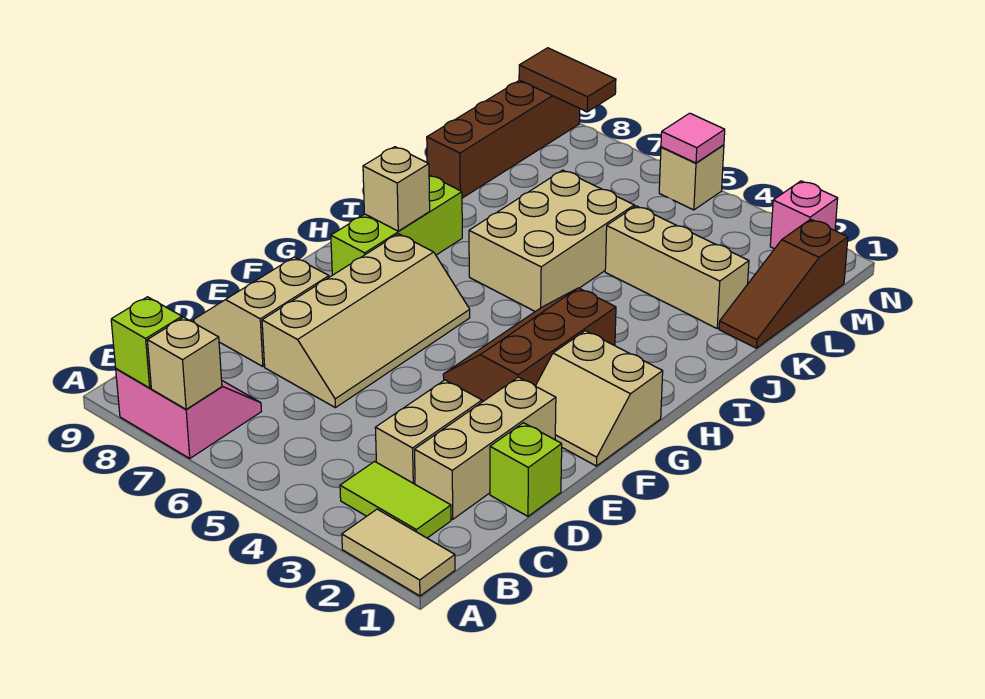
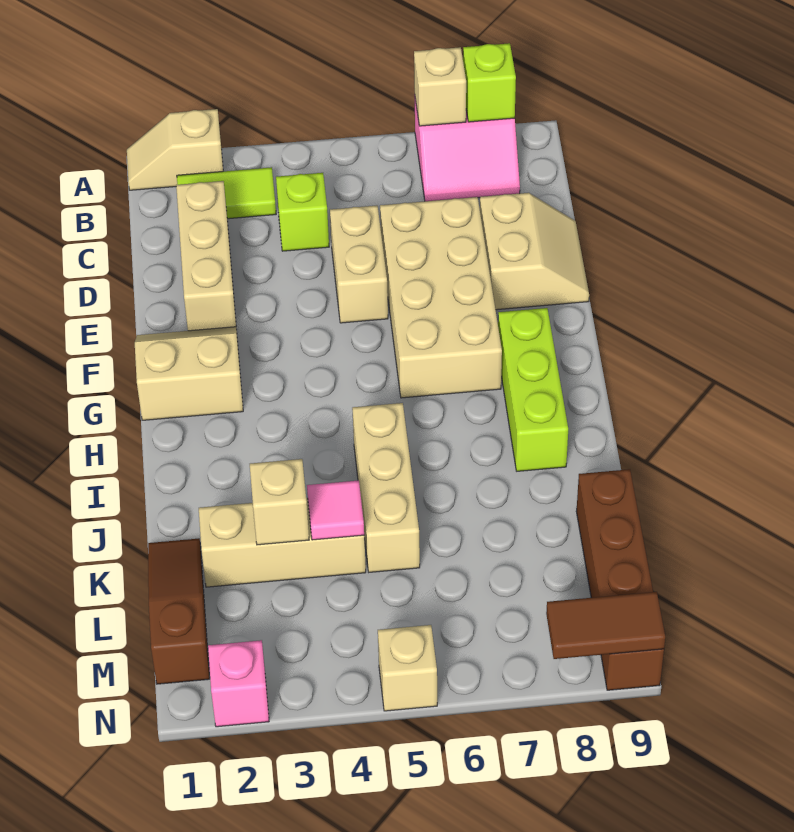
tan 1x2 tile [342,509,455,596] -> tan 1x2 slope [127,109,223,190]
tan 1x2 brick [375,380,482,484] -> tan 1x2 brick moved to [330,206,388,323]
lime 1x1 brick [490,423,562,516] -> lime 1x1 brick moved to [276,173,329,251]
tan 2x4 slope [262,234,470,408] -> tan 2x4 brick [380,197,502,398]
brown 2x3 slope [443,288,616,402] -> none
tan 1x1 brick [363,147,430,231] -> tan 1x1 brick moved to [250,459,309,545]
tan 2x3 brick [469,170,634,311] -> tan 1x3 brick [352,403,420,572]
pink 1x1 tile [661,113,725,163] -> pink 1x1 tile moved to [307,480,364,540]

